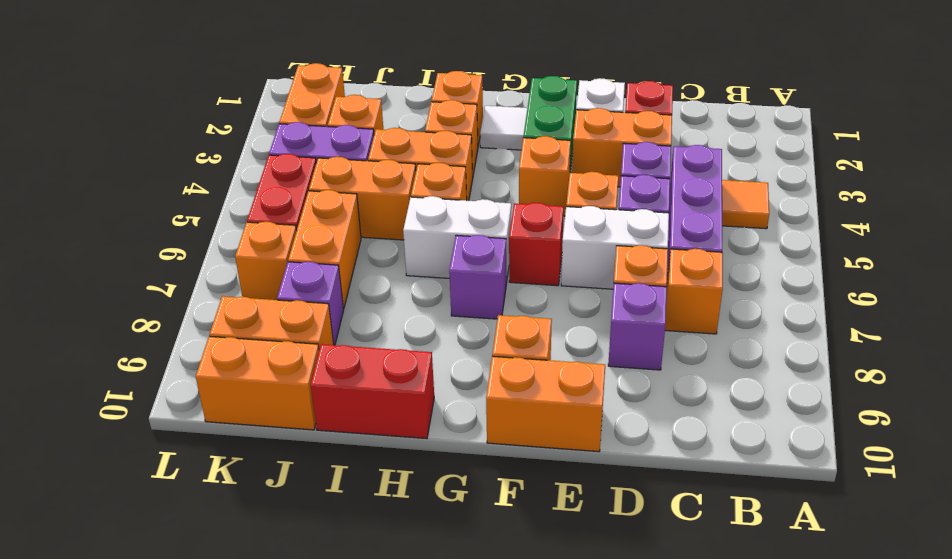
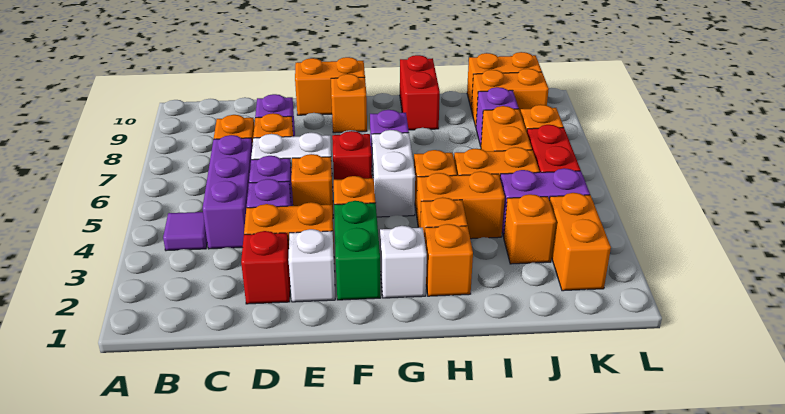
orange 1x1 tile [722,180,769,229] -> purple 1x1 tile [163,212,207,251]
white 1x1 tile [480,106,527,150] -> white 1x1 brick [380,226,427,298]
white 1x2 brick [403,196,511,278] -> white 1x2 brick turned to [372,130,415,217]
red 1x2 brick [311,344,434,439] -> red 1x2 brick turned to [400,55,440,130]

